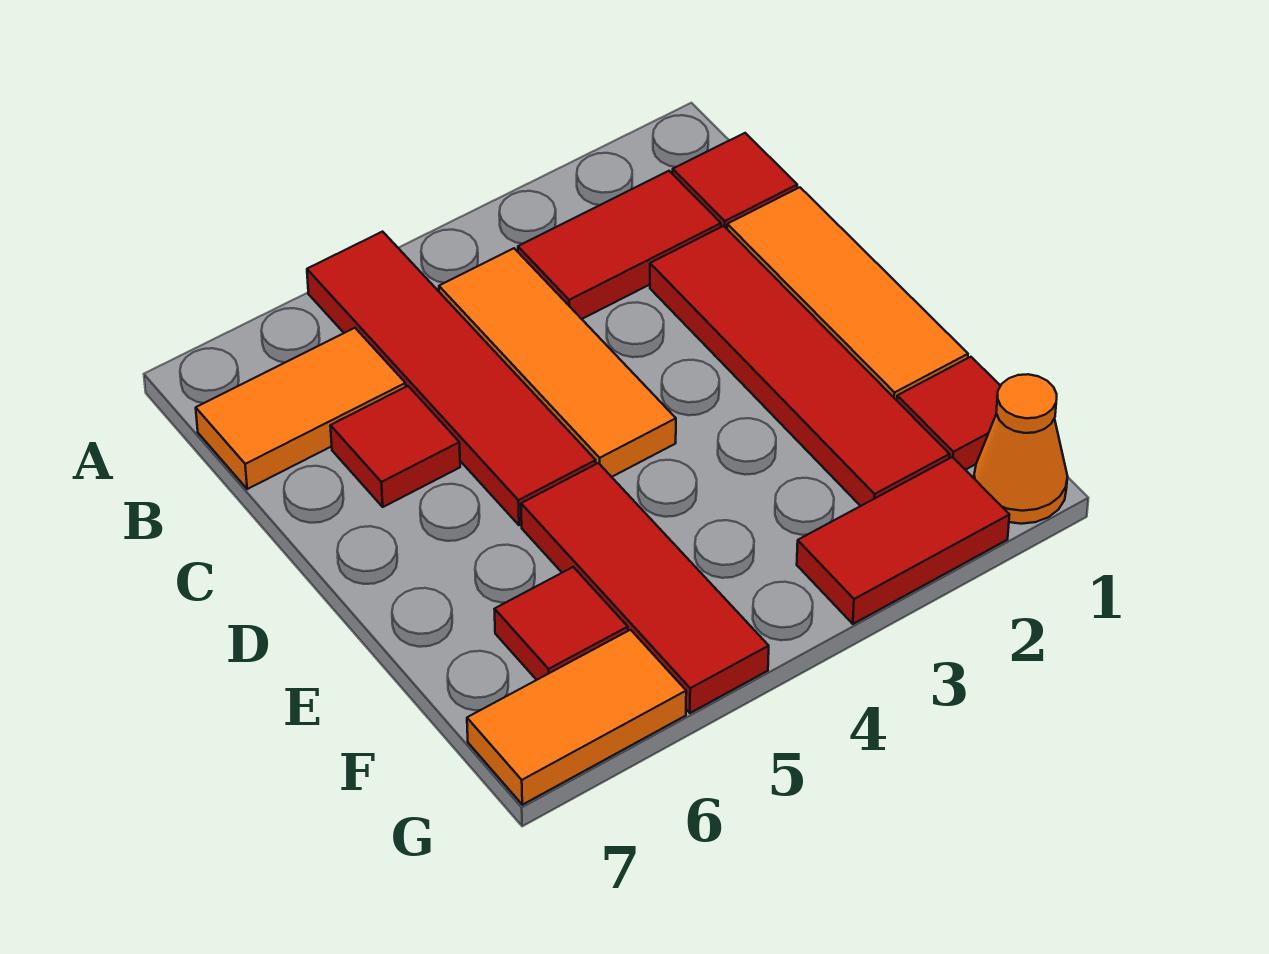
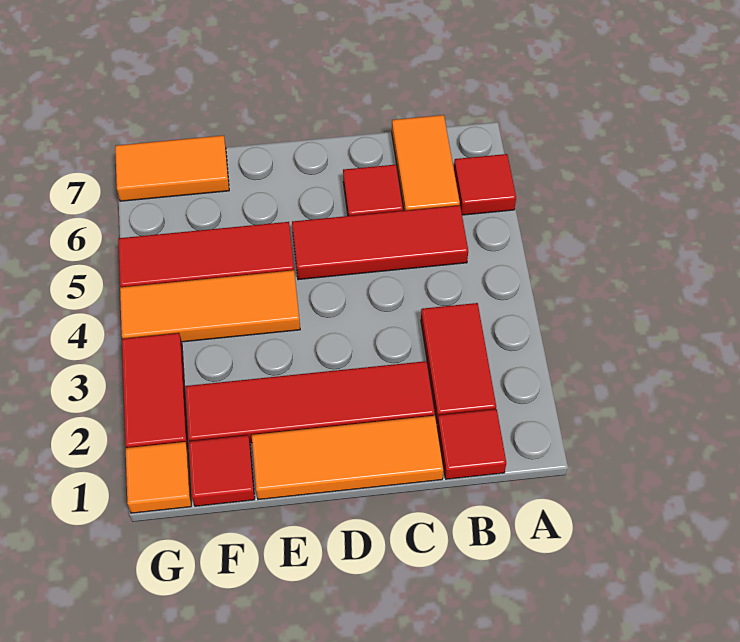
red 1x4 tile [307,232,596,525] -> red 1x3 tile [292,205,468,280]
orange 1x3 tile [439,248,676,477] -> orange 1x3 tile moved to [120,270,300,342]
red 1x1 tile [495,567,628,680] -> red 1x1 tile moved to [454,154,516,215]
orange 1x1 cone [974,374,1068,524] -> orange 1x1 tile [126,442,191,513]
orange 1x2 tile [467,630,686,805] -> orange 1x2 tile turned to [115,135,229,201]

